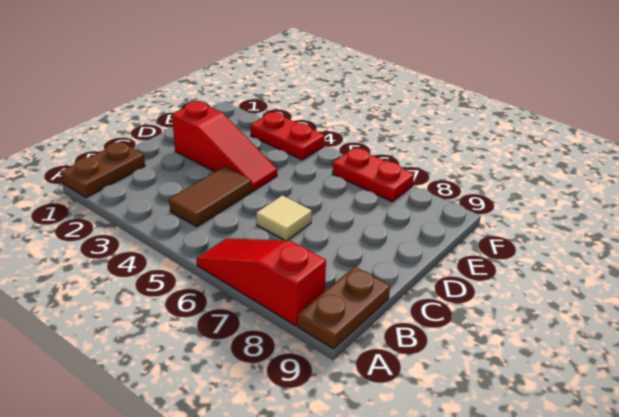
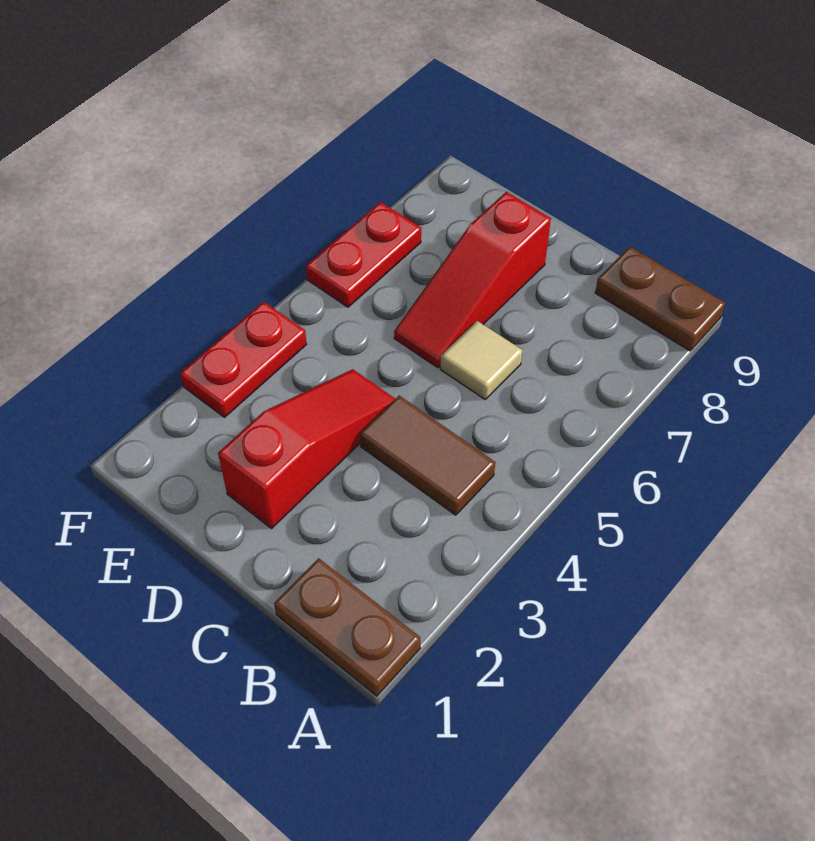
red 1x3 slope [196,238,326,326] -> red 1x3 slope moved to [394,192,551,368]

